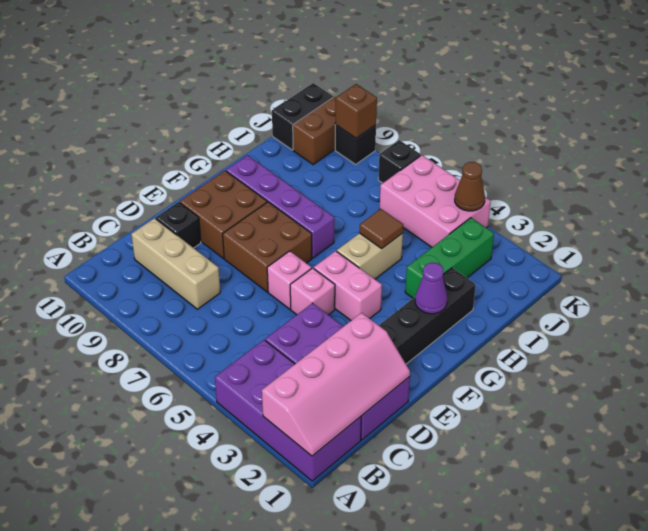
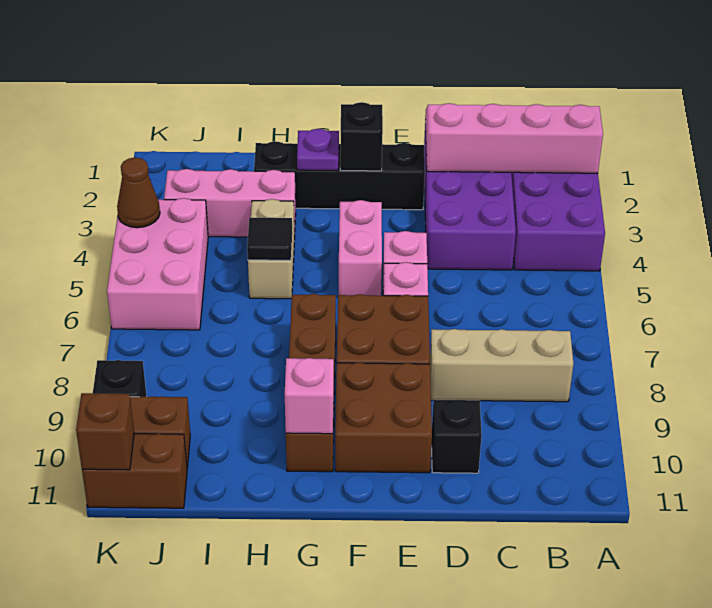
tan 1x3 brick [131,218,220,309] -> tan 1x3 brick turned to [430,329,574,402]
purple 1x1 cone [415,263,447,314] -> purple 1x1 plate [297,129,339,171]
tan 1x2 brick [337,233,403,279] -> tan 1x2 brick turned to [248,199,295,299]
purple 1x4 brick [226,155,334,258] -> brown 1x4 brick [286,294,336,472]
none -> pink 1x1 brick [285,358,334,434]
green 1x3 brick [405,218,494,298] -> pink 1x3 brick [164,169,296,237]
brown 1x1 tile [359,209,403,248] -> black 1x1 tile [247,218,292,260]
black 1x2 brick [272,83,333,150] -> brown 1x2 brick [82,434,187,508]
black 1x1 brick [378,140,421,183] -> black 1x1 brick moved to [340,102,383,171]
brown 1x1 brick [335,84,377,138] -> brown 1x1 brick moved to [76,393,134,470]

